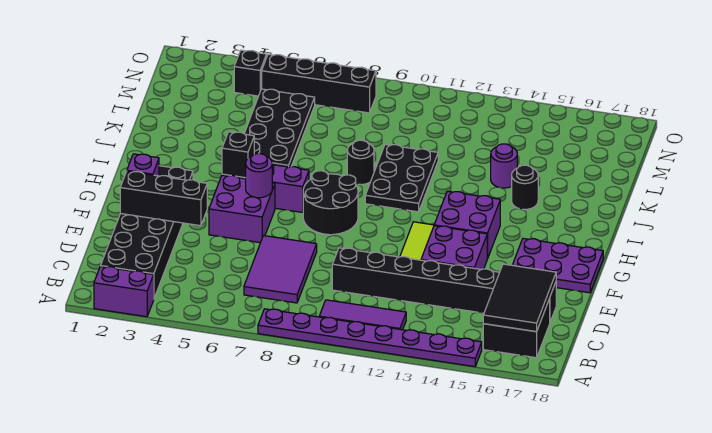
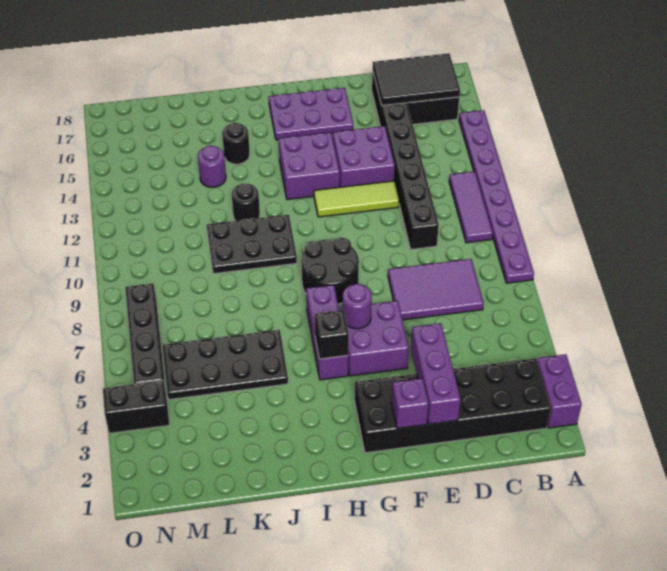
black 1x3 brick [120,171,207,226] -> purple 1x3 brick [411,323,461,424]
purple 2x3 plate [512,239,603,293] -> purple 2x3 plate turned to [269,88,353,140]
black 1x1 round brick [347,140,374,185] -> black 1x1 round brick moved to [232,183,260,221]
black 1x1 brick [234,50,267,96] -> black 1x2 brick [103,381,170,433]

